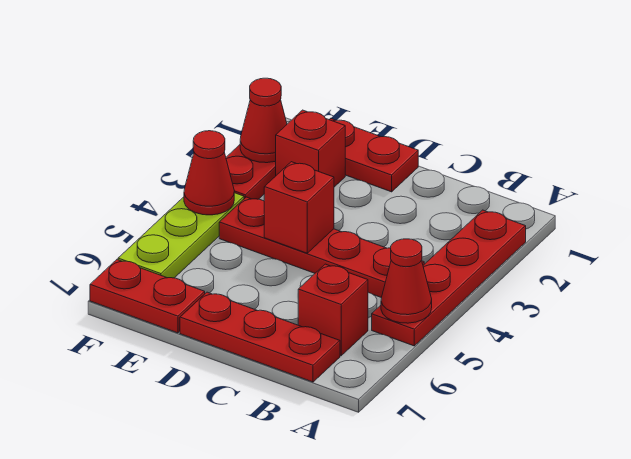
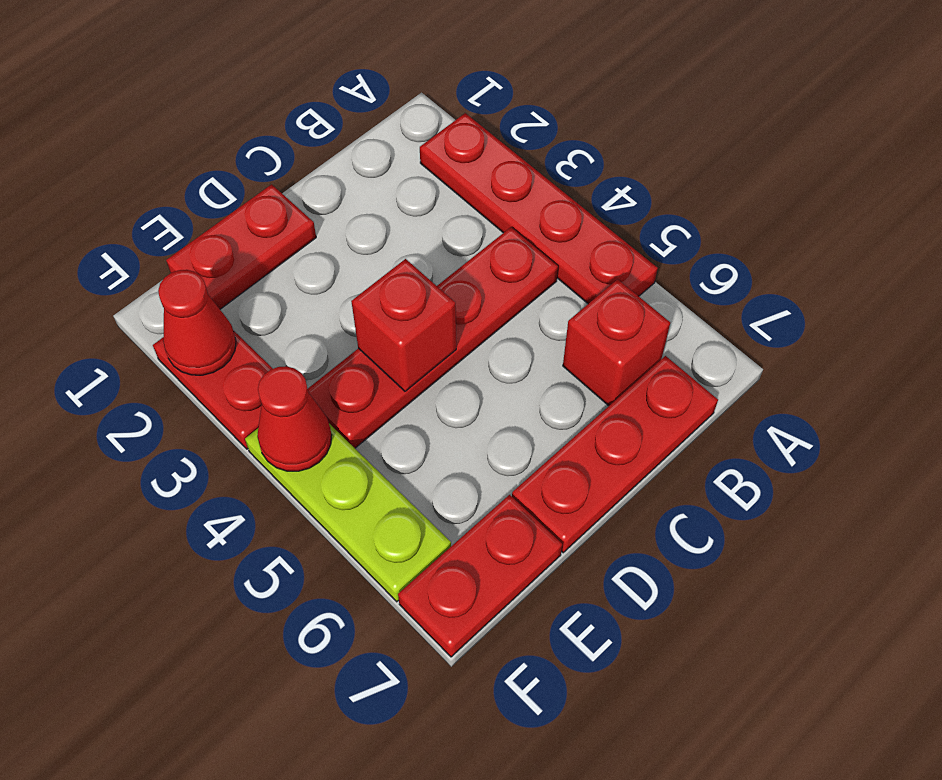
red 1x1 cone [381,239,432,323] -> none
red 1x1 brick [276,110,345,187] -> none

